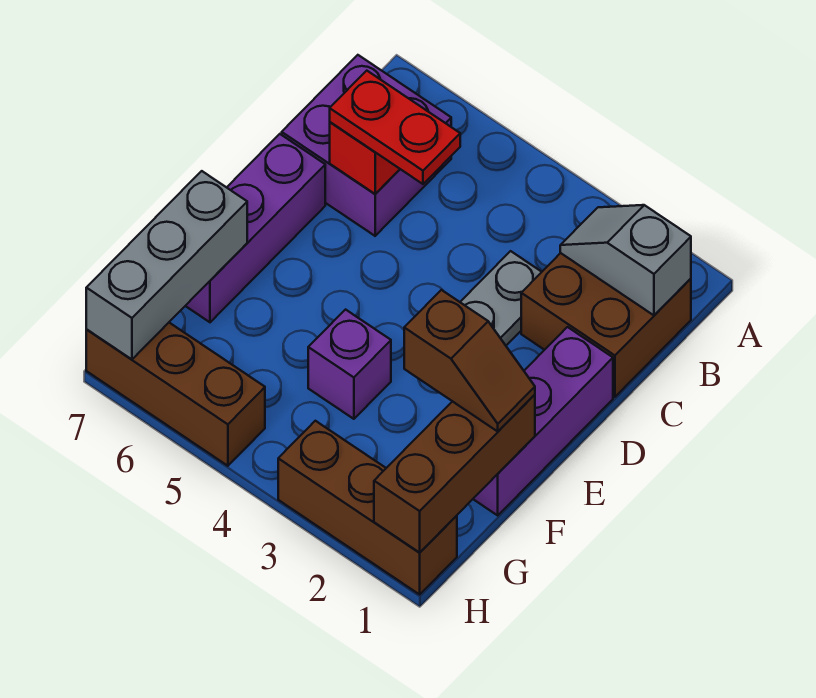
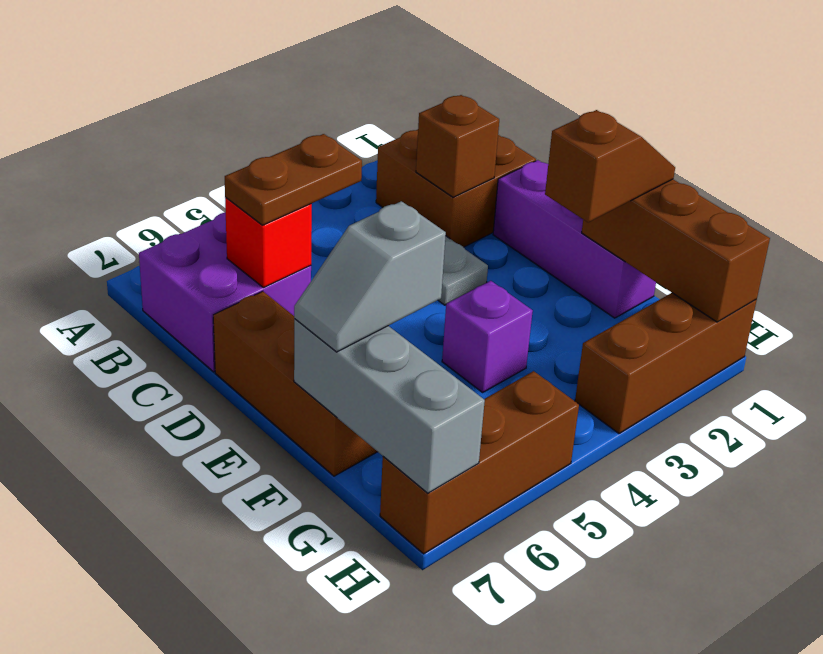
grey 1x2 slope [560,205,691,315] -> grey 1x2 slope moved to [294,201,446,352]
none -> brown 1x1 brick [416,95,499,197]
red 1x2 plate [330,71,460,184] -> brown 1x2 plate [225,134,362,225]
purple 1x3 brick [186,134,325,322] -> brown 1x3 brick [213,291,377,476]

